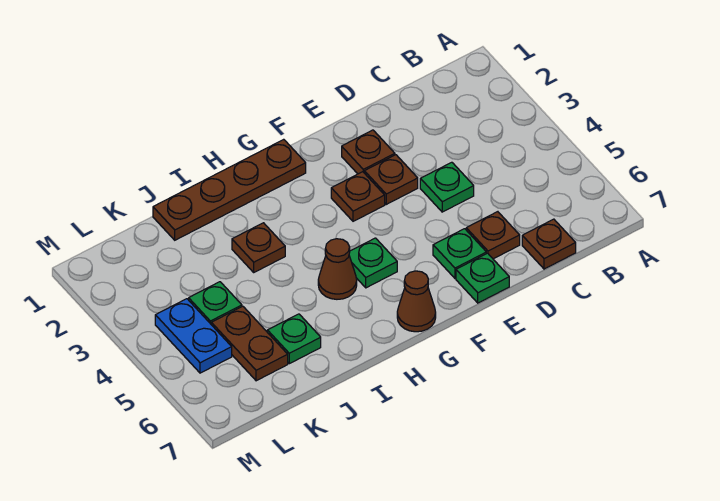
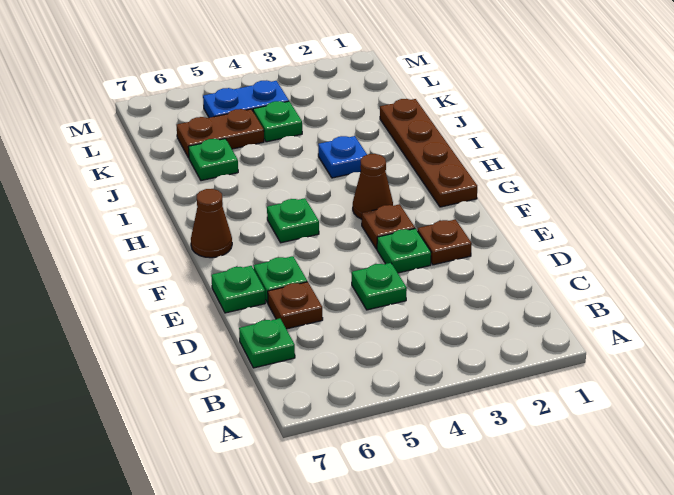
brown 1x1 plate [522,219,576,269] -> green 1x1 plate [239,318,295,368]
brown 1x1 plate [364,155,418,204] -> green 1x1 plate [377,229,431,273]
brown 1x1 cone [318,239,357,299] -> brown 1x1 cone moved to [353,154,393,219]
brown 1x1 plate [232,223,285,272] -> blue 1x1 plate [318,136,367,178]

